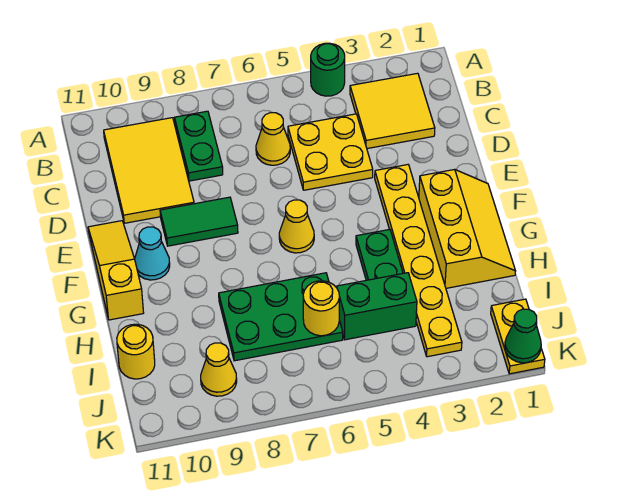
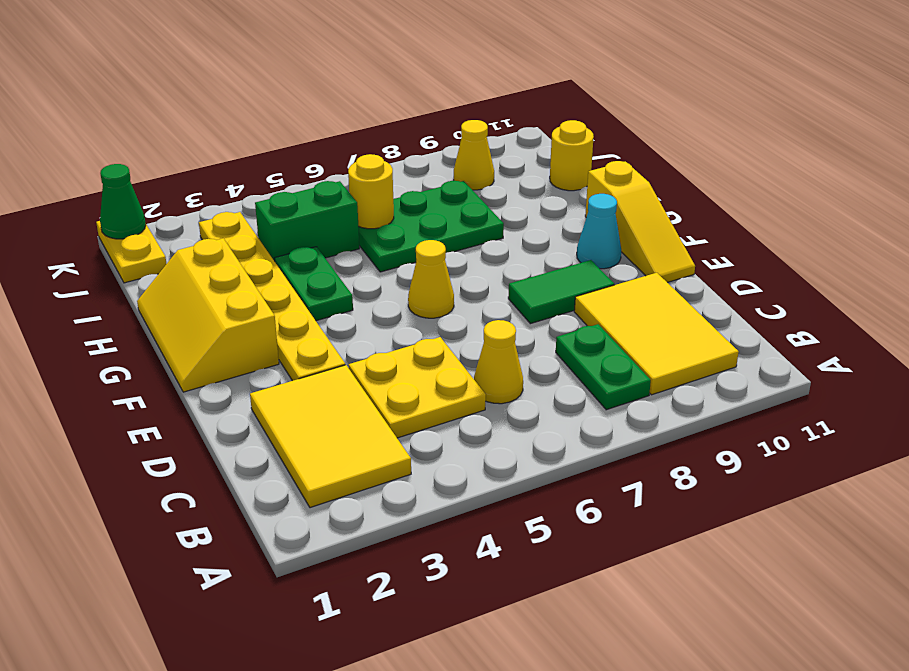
green 1x1 round brick [311,43,345,96] -> none
yellow 2x2 tile [350,73,435,149] -> yellow 2x3 tile [250,365,411,508]

